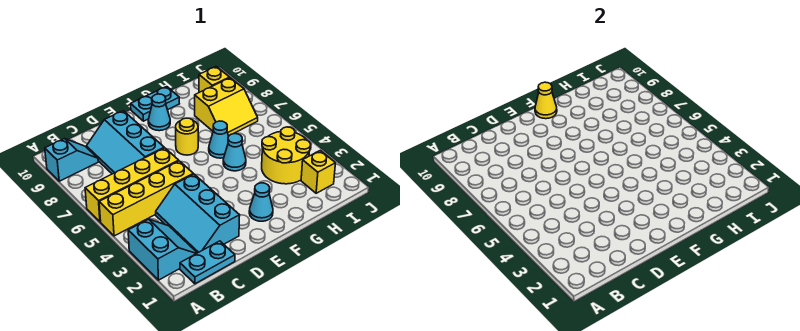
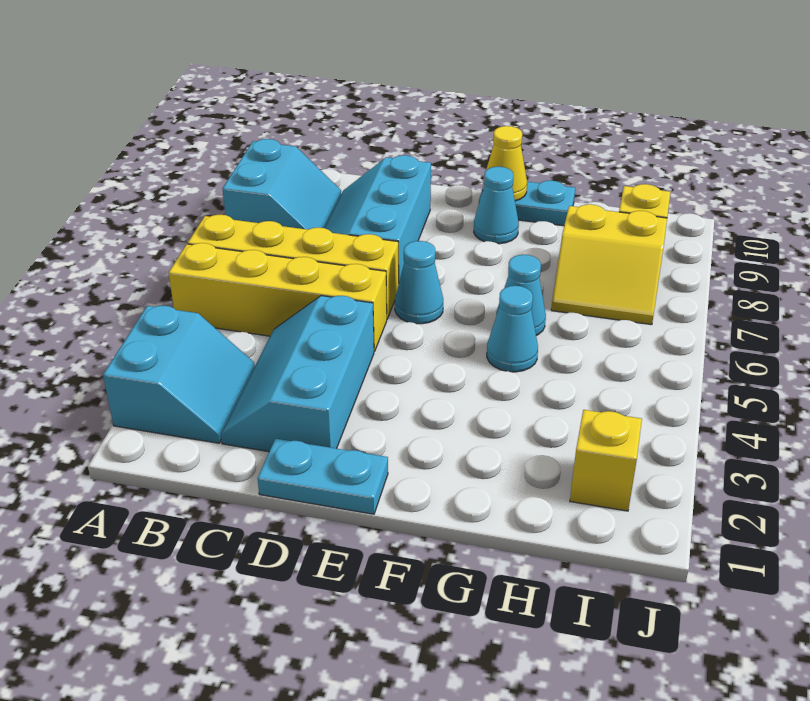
cyan 1x2 slope [45,139,98,181] -> cyan 2x2 slope [222,139,341,230]
cyan 1x2 plate [180,241,235,284] -> cyan 1x2 plate moved to [257,439,388,514]
cyan 1x1 cone [249,183,273,221] -> cyan 1x1 cone moved to [395,241,443,324]
yellow 1x1 round brick [176,118,198,155] -> none
yellow 2x2 round brick [262,127,311,184] -> none

